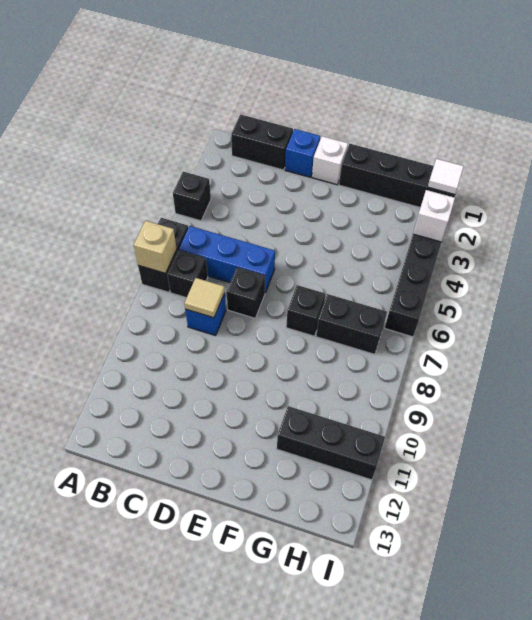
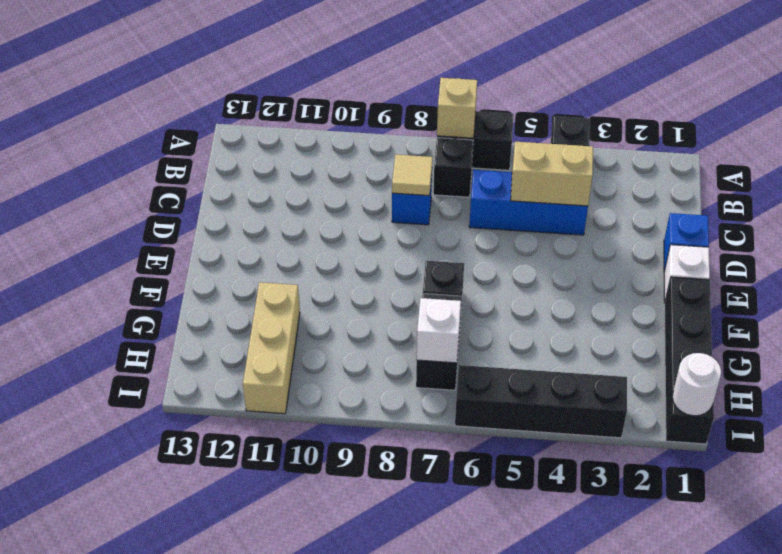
black 1x2 brick [231,114,293,170] -> none
blue 1x3 brick [179,226,275,293] -> blue 1x3 brick turned to [469,170,588,235]
none -> tan 1x2 brick [511,142,593,206]
black 1x1 brick [227,268,265,318] -> none
black 1x3 brick [277,406,385,480] -> tan 1x3 brick [243,282,300,414]
white 1x1 tile [428,159,464,195] -> white 1x1 round brick [672,353,721,416]
white 1x1 brick [413,190,455,242] -> white 1x1 brick moved to [417,298,461,363]

